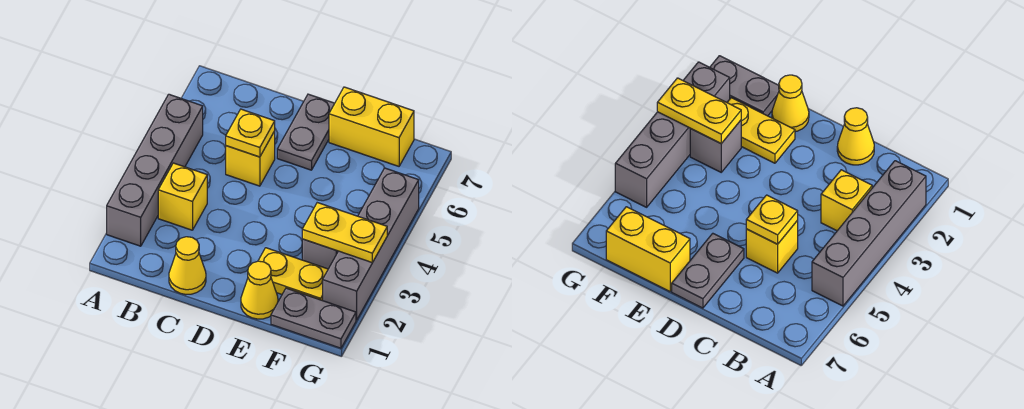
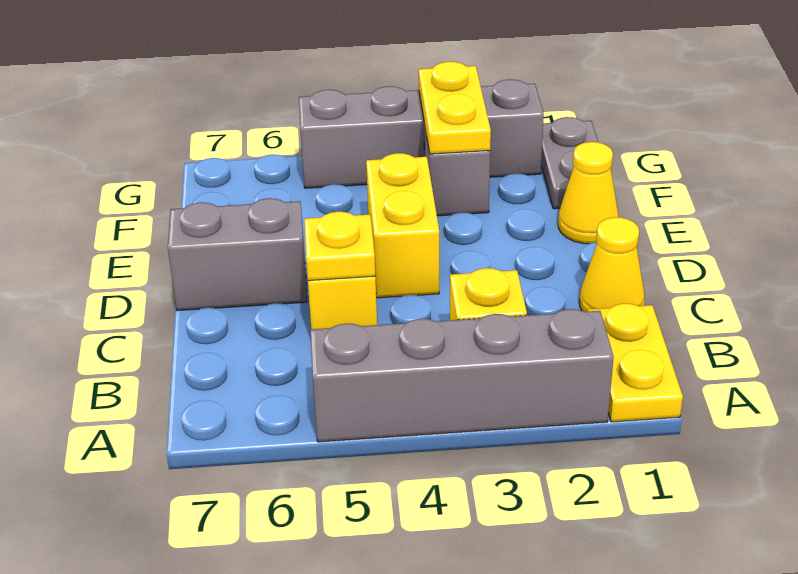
grey 1x2 plate [277,94,335,170] -> grey 1x2 brick [168,198,307,311]
yellow 1x2 plate [258,248,328,301] -> yellow 1x2 plate moved to [587,303,683,422]
yellow 1x2 brick [329,87,414,166] -> yellow 1x2 brick moved to [366,153,439,298]

